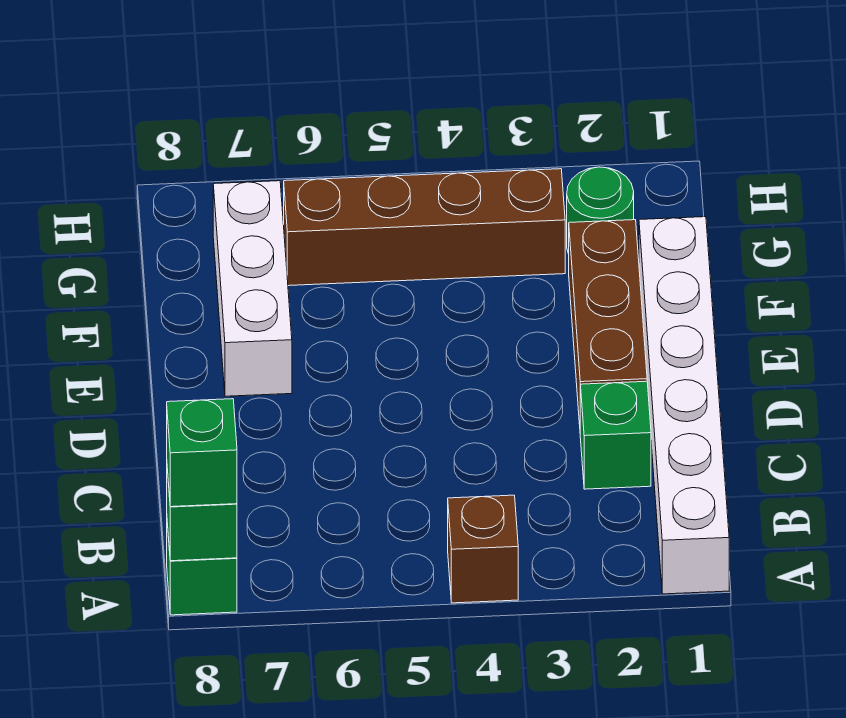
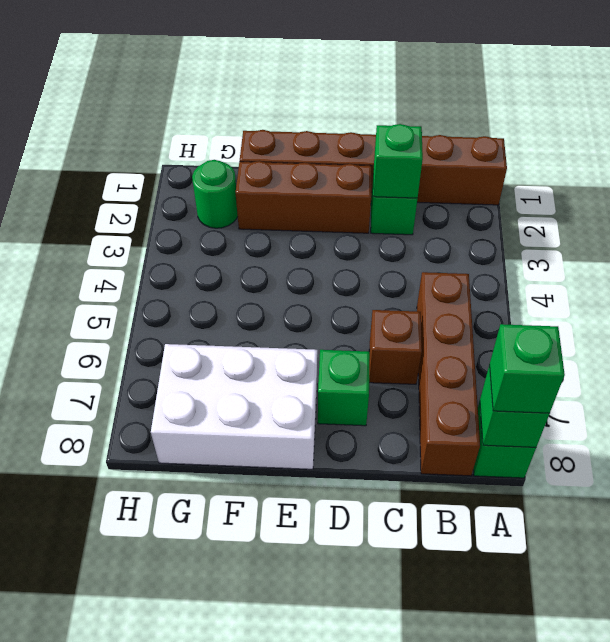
white 1x6 brick [639,217,729,594] -> brown 1x6 brick [240,130,507,205]
brown 1x1 brick [448,495,518,603] -> brown 1x1 brick moved to [369,310,422,384]
none -> green 1x1 brick [374,124,423,198]
none -> green 1x1 brick [318,350,370,426]
white 1x3 brick [213,181,292,396] -> white 2x3 brick [151,344,318,469]
brown 1x4 brick [284,169,565,286] -> brown 1x4 brick moved to [417,272,480,476]

